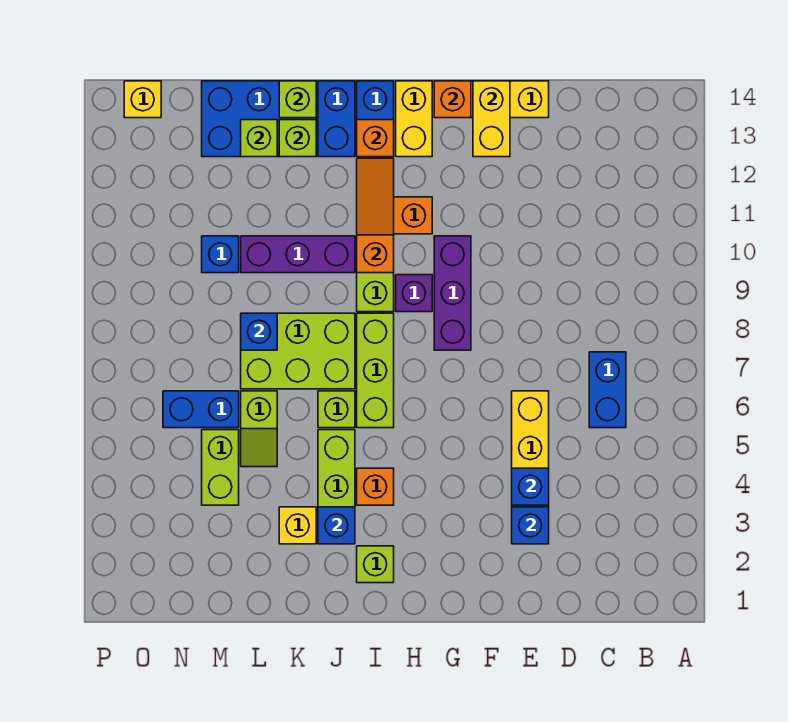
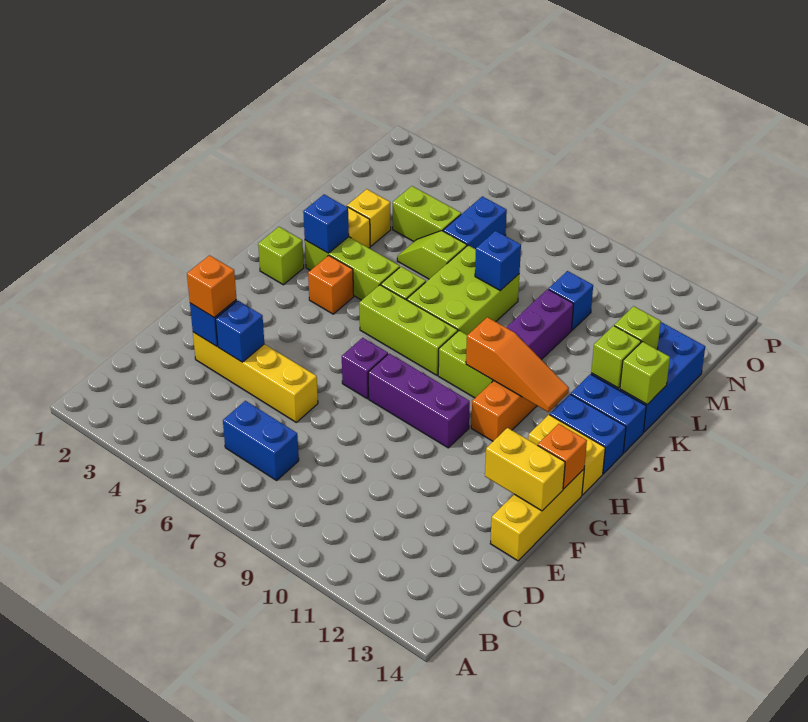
purple 1x1 brick [396,275,432,312] -> purple 1x1 brick moved to [342,338,388,399]
orange 1x1 brick [357,120,394,157] -> orange 1x1 brick moved to [187,255,236,317]
yellow 1x1 brick [124,81,161,118] -> yellow 1x1 brick moved to [347,189,391,246]

